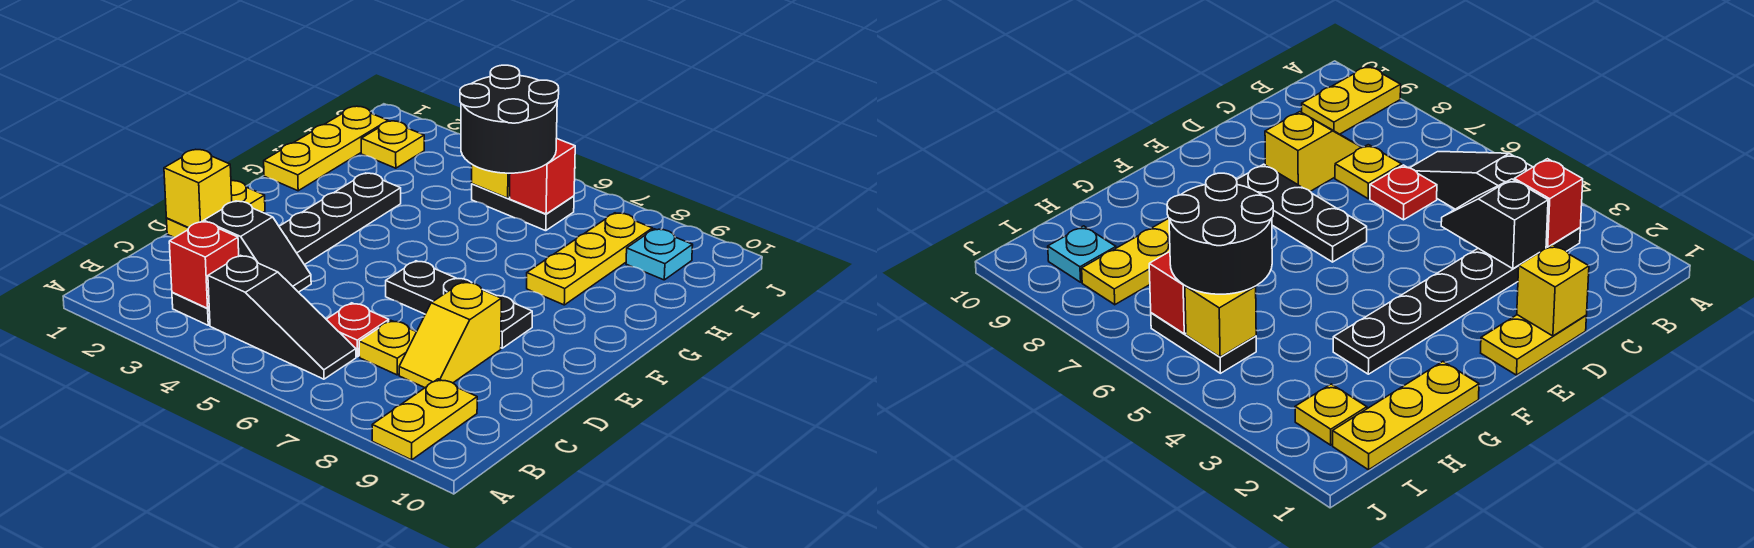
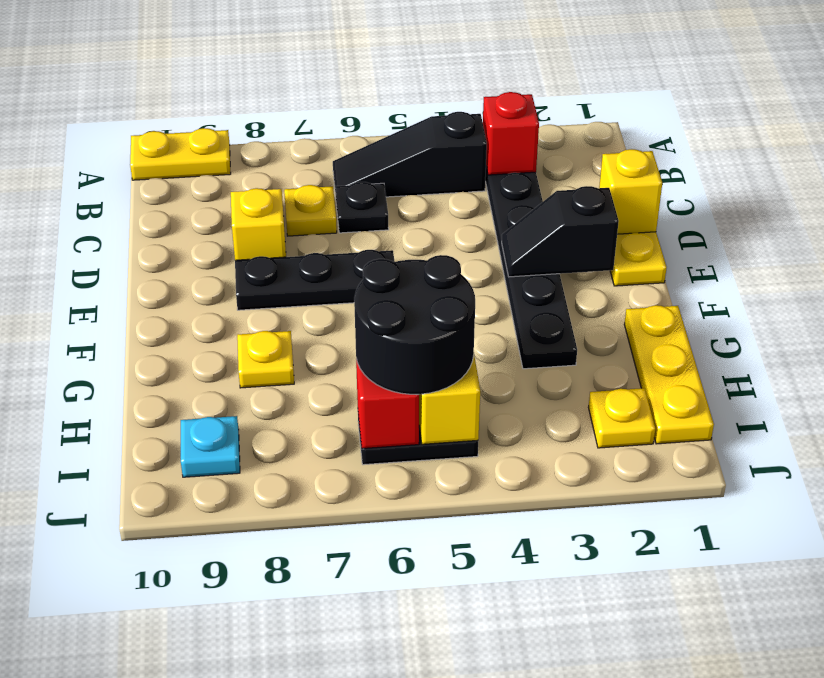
yellow 1x2 plate [372,379,477,460] -> yellow 1x2 plate turned to [130,128,231,180]
black 1x2 slope [204,201,311,292] -> black 1x2 slope moved to [502,186,619,277]
red 1x1 plate [326,303,389,357] -> black 1x1 plate [336,182,389,233]
yellow 1x3 plate [527,213,652,305] -> yellow 1x1 plate [237,331,294,388]

